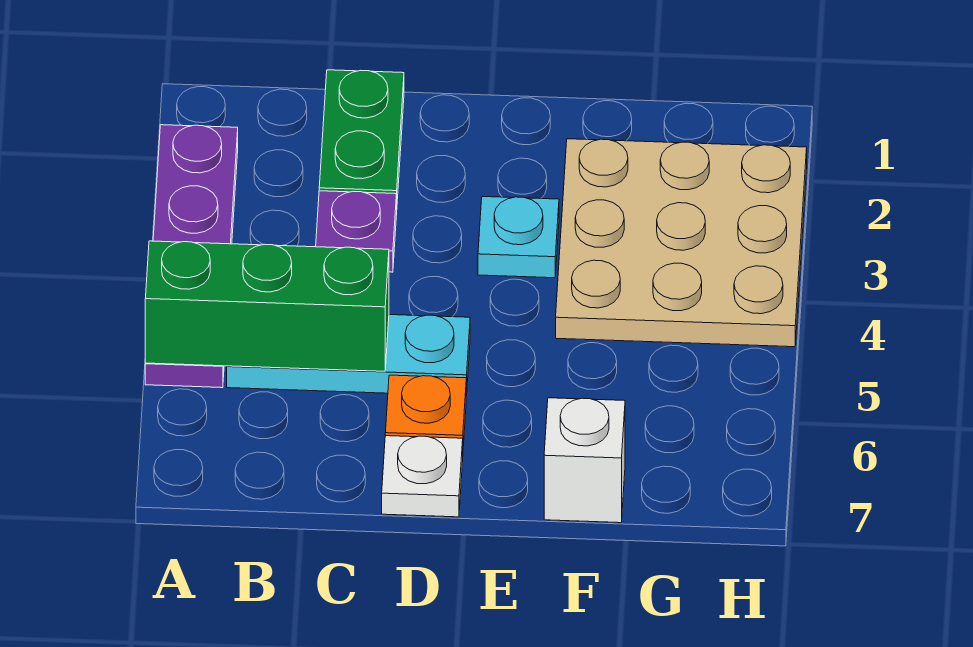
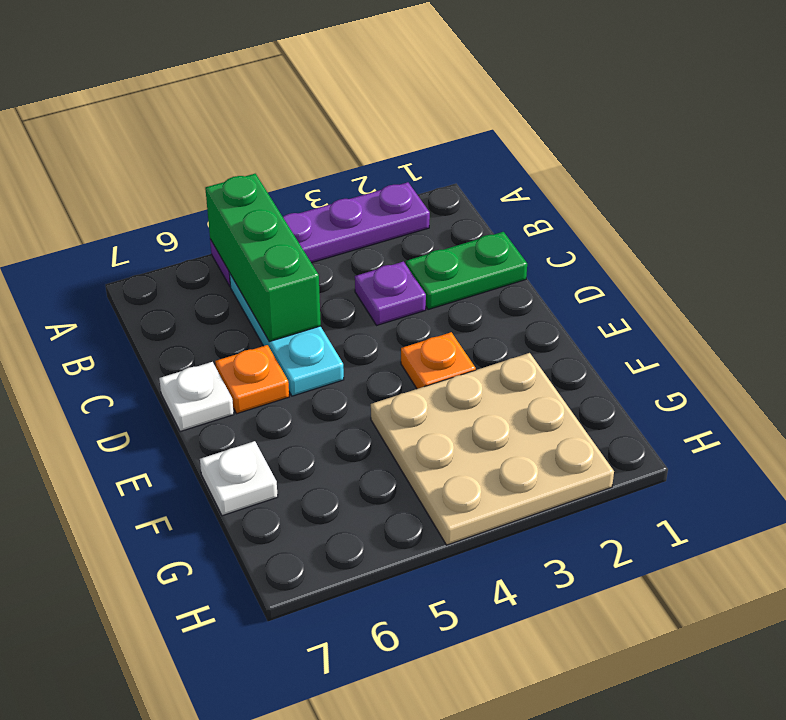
cyan 1x1 plate [478,197,559,278] -> orange 1x1 plate [401,332,476,389]
white 1x1 brick [544,398,625,523] -> white 1x1 plate [200,441,278,516]

